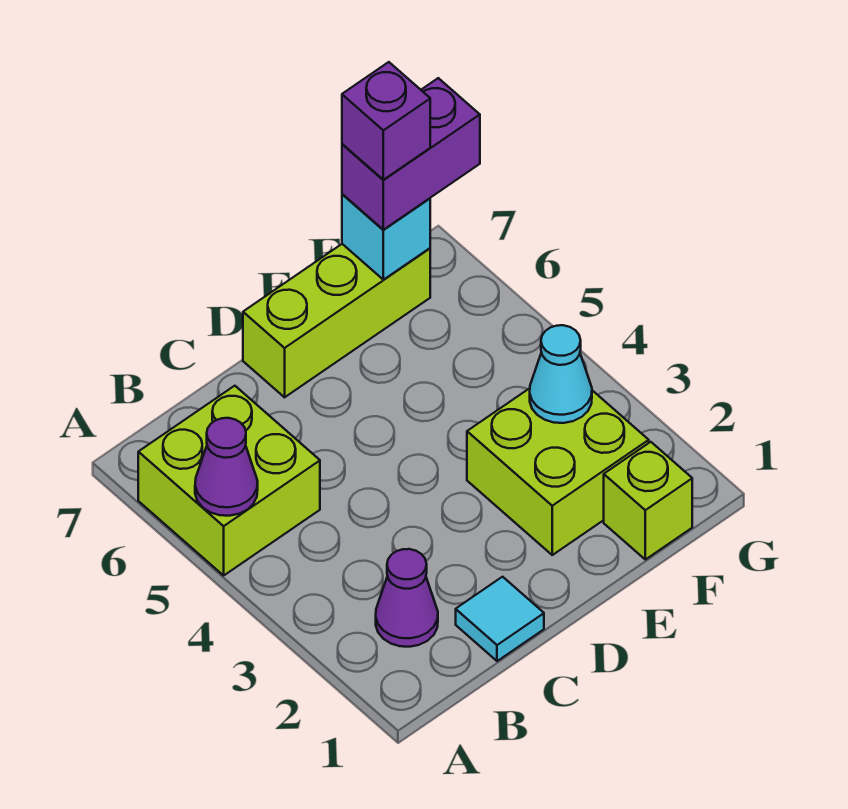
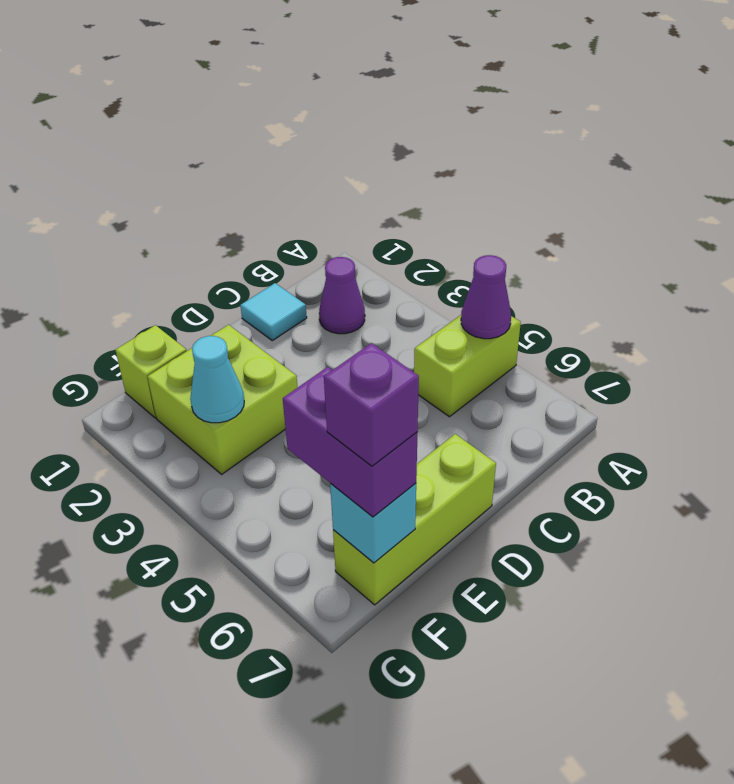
lime 2x2 brick [138,386,320,575] -> lime 1x2 brick [414,315,521,417]
purple 1x2 brick [342,78,480,230] -> purple 1x2 brick turned to [283,367,417,517]

